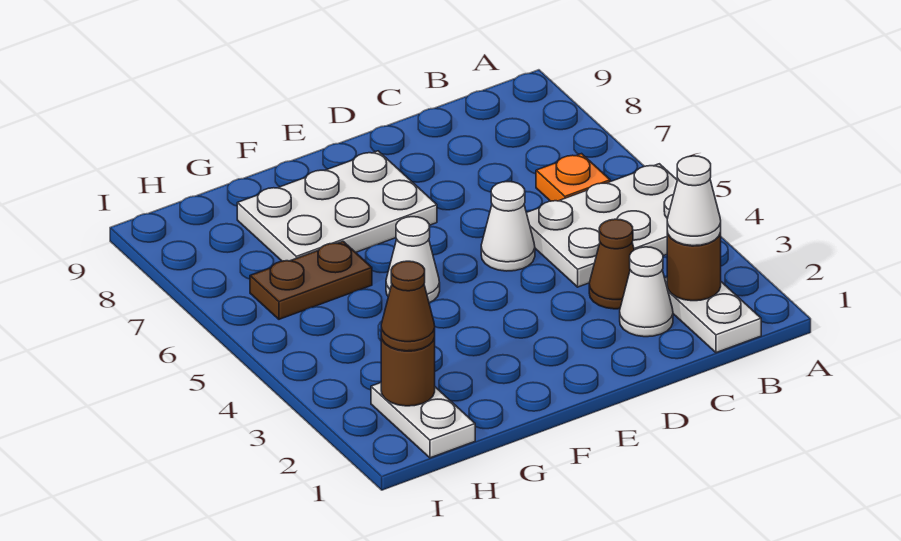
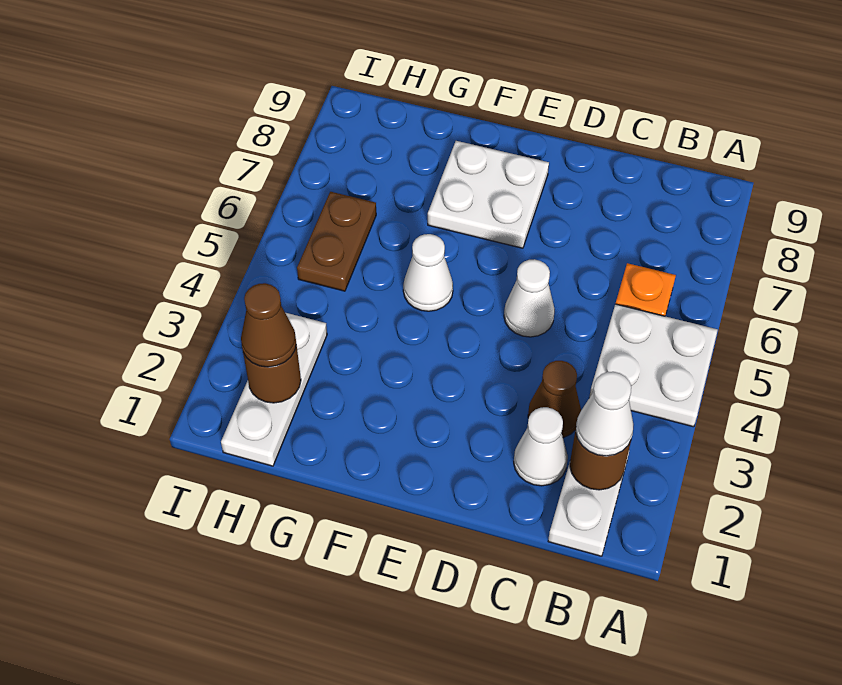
white 2x3 plate [527,164,677,287] -> white 2x2 plate [589,304,718,427]
white 2x3 plate [237,151,437,261] -> white 2x2 plate [428,141,549,248]
brown 1x2 plate [250,241,372,319] -> brown 1x2 plate turned to [297,192,376,291]
white 1x2 plate [371,383,475,458] -> white 1x3 plate [221,313,327,466]

